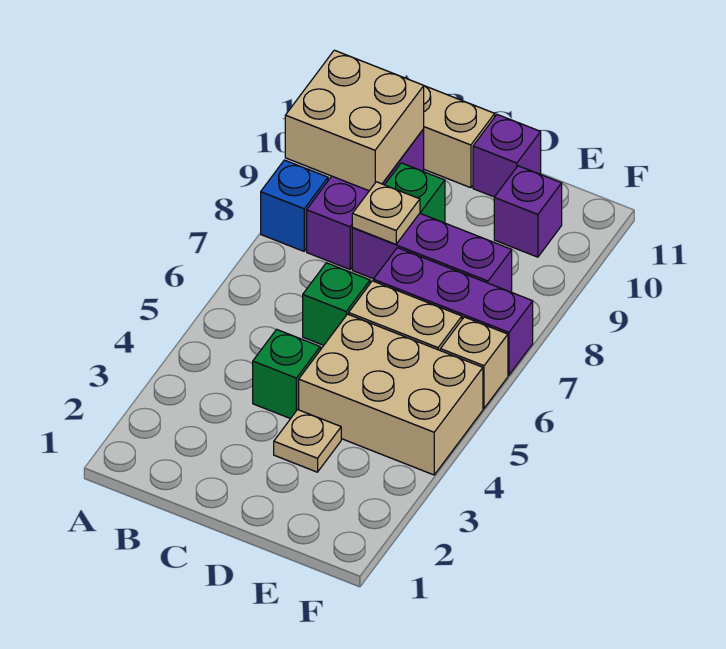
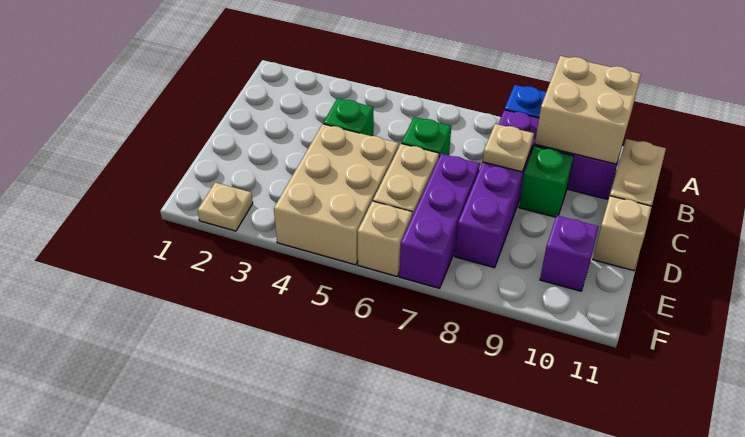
tan 1x1 plate [274,410,341,472] -> tan 1x1 plate moved to [198,182,253,231]
purple 1x1 brick [473,115,541,197] -> tan 1x1 brick [593,196,652,271]

